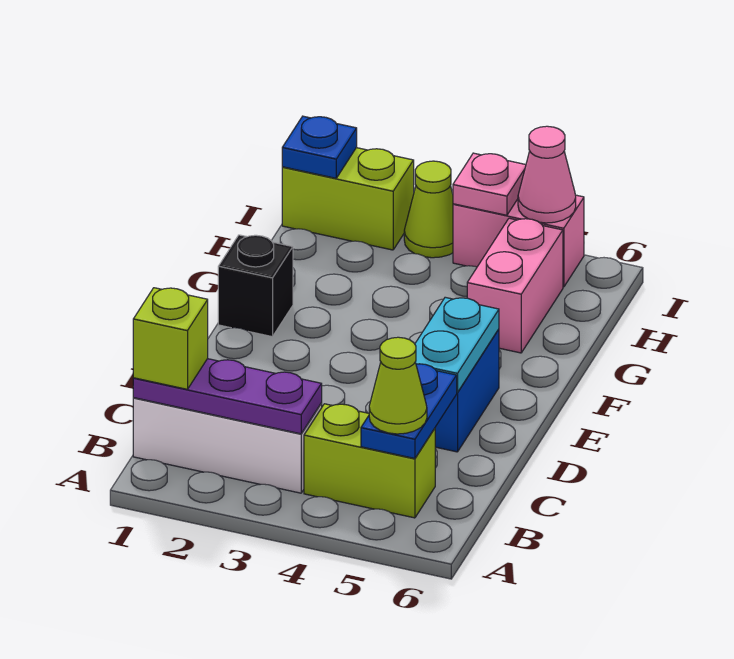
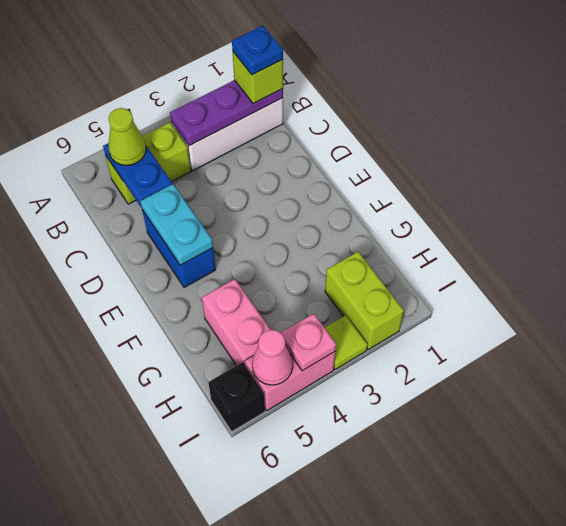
black 1x1 brick [218,235,293,337] -> black 1x1 brick moved to [208,362,265,432]
lime 1x2 brick [282,148,414,250] -> lime 1x2 brick turned to [325,252,404,349]
blue 1x1 plate [282,116,357,178] -> blue 1x1 plate moved to [232,26,283,75]
lime 1x1 cone [404,161,453,258] -> lime 1x1 tile [325,315,368,370]

